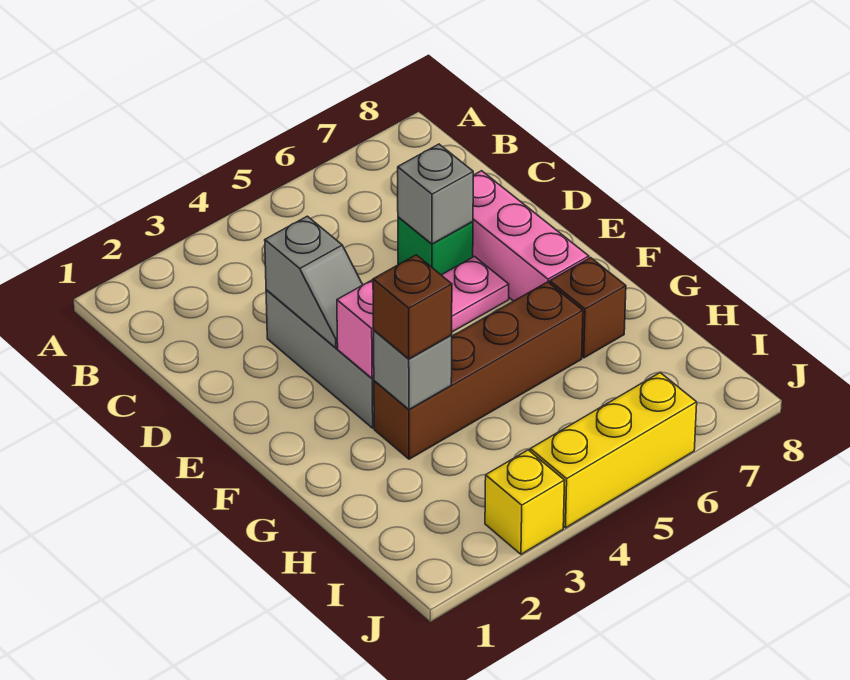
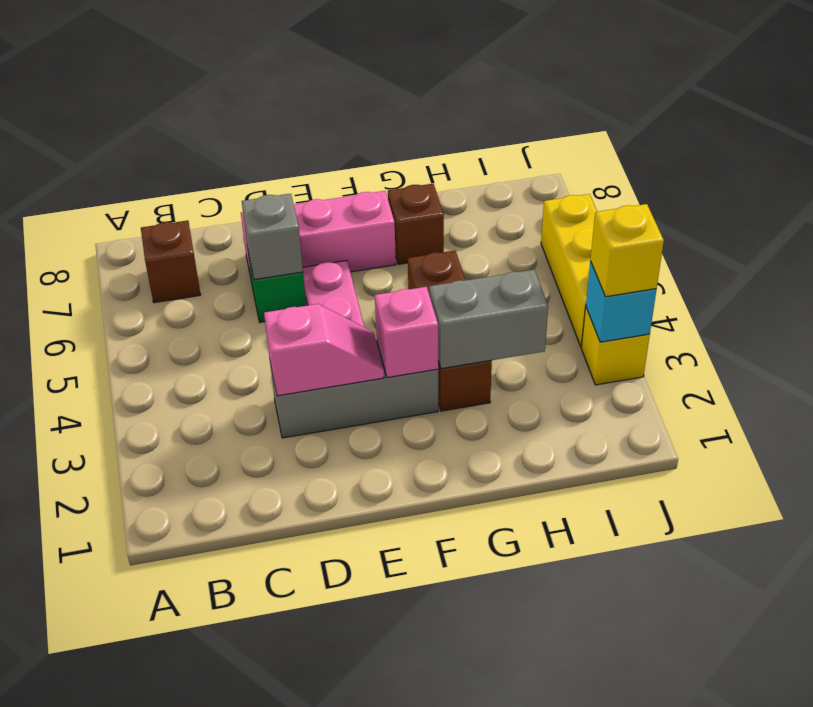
grey 1x2 slope [265,216,363,348] -> pink 1x2 slope [264,304,384,396]
brown 1x4 brick [374,282,583,459] -> brown 1x3 brick [408,251,492,411]
grey 1x1 brick [374,331,452,409] -> grey 1x2 brick [429,269,548,369]
brown 1x1 brick [373,255,452,359] -> brown 1x1 brick moved to [141,220,201,303]
none -> cyan 1x1 brick [586,261,657,342]
none -> yellow 1x1 brick [590,204,664,297]

